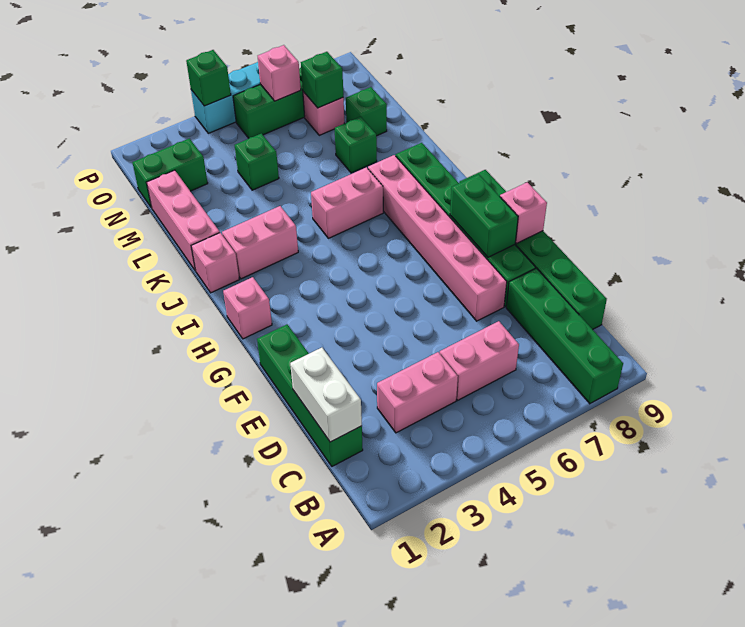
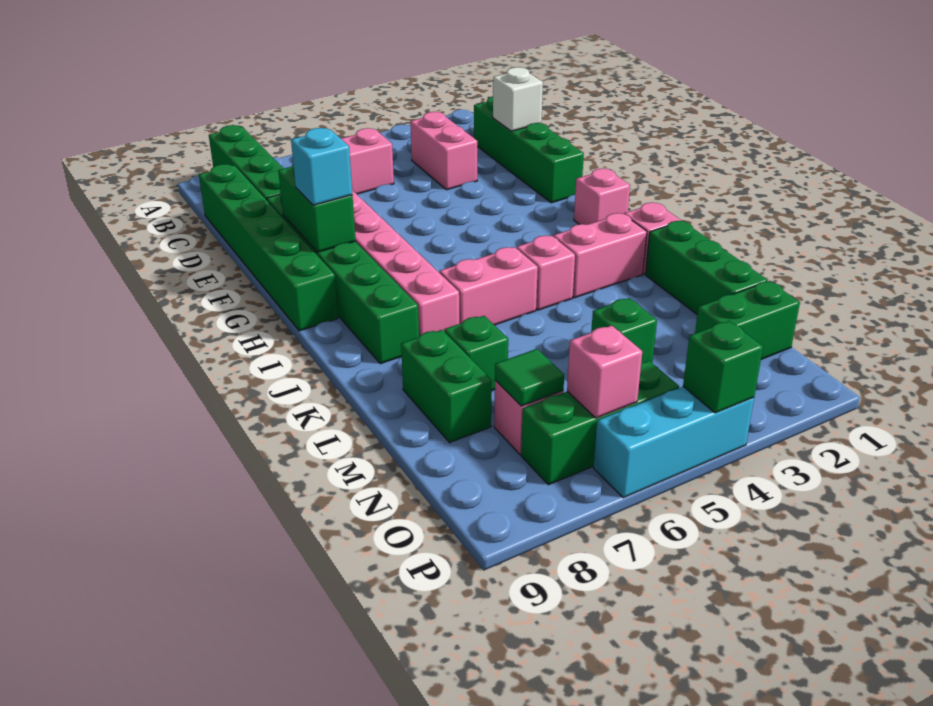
white 1x2 brick [290,348,362,442] -> white 1x1 brick [493,67,543,131]
pink 1x2 brick [377,352,458,433] -> pink 1x2 brick turned to [410,112,477,190]
pink 1x1 brick [500,182,547,244] -> pink 1x1 brick moved to [517,236,575,310]
none -> cyan 1x1 brick [291,128,352,205]
pink 1x3 brick [147,170,220,271] -> green 1x3 brick [646,221,768,314]
green 1x1 brick [346,87,387,136] -> green 1x2 brick [401,330,492,443]
green 1x1 brick [301,52,343,108] -> green 1x1 tile [495,349,564,406]

